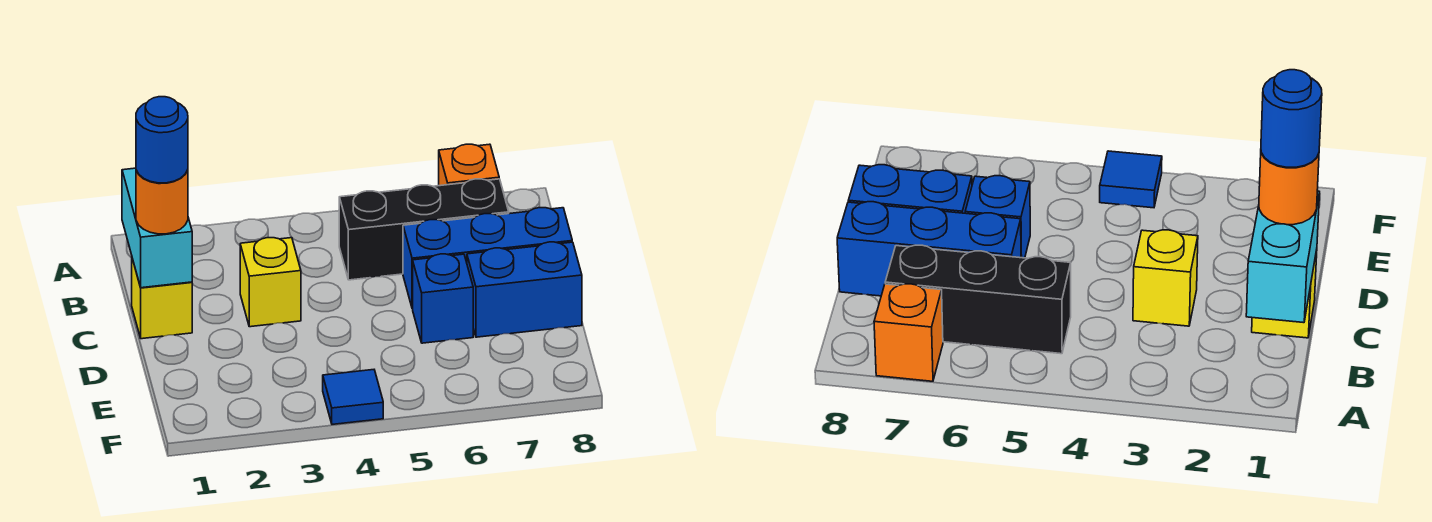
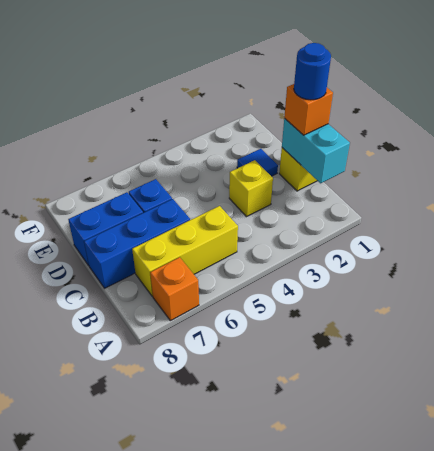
black 1x3 brick [339,179,509,280] -> yellow 1x3 brick [132,206,238,296]
orange 1x1 round brick [136,170,188,234] -> orange 1x1 brick [284,84,333,135]
blue 1x1 tile [323,370,383,424] -> blue 1x1 tile moved to [237,149,278,176]

